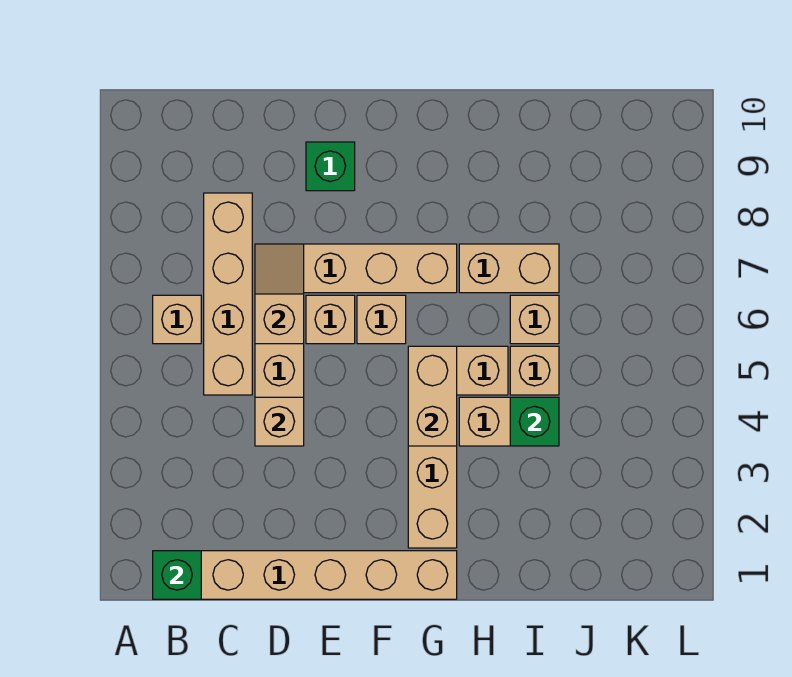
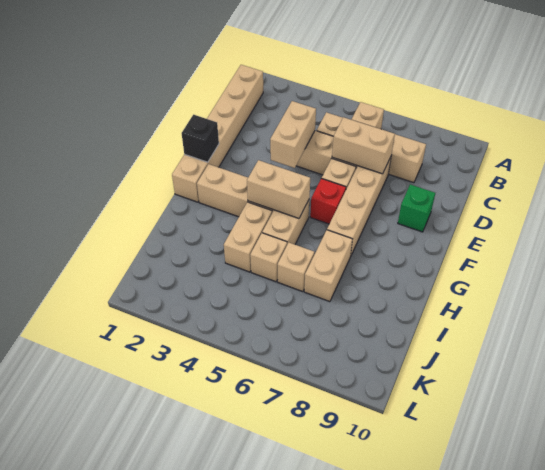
green 1x1 brick [153,551,201,599] -> none
tan 1x1 brick [255,397,304,446] -> tan 1x2 brick [270,101,316,168]
tan 1x2 slope [255,244,304,344] -> tan 1x2 brick [332,117,395,174]
none -> black 1x1 brick [182,115,219,162]
tan 1x1 brick [357,295,406,344] -> red 1x1 brick [310,178,346,224]
green 1x1 brick [510,397,559,446] -> none

